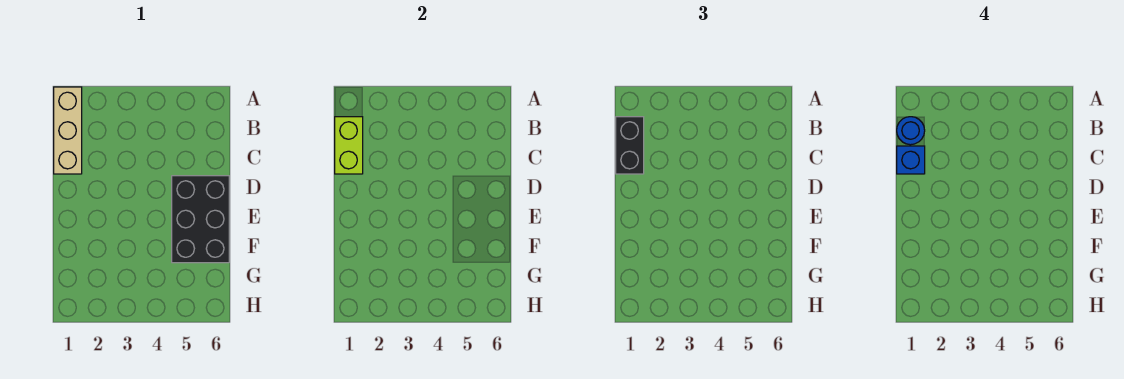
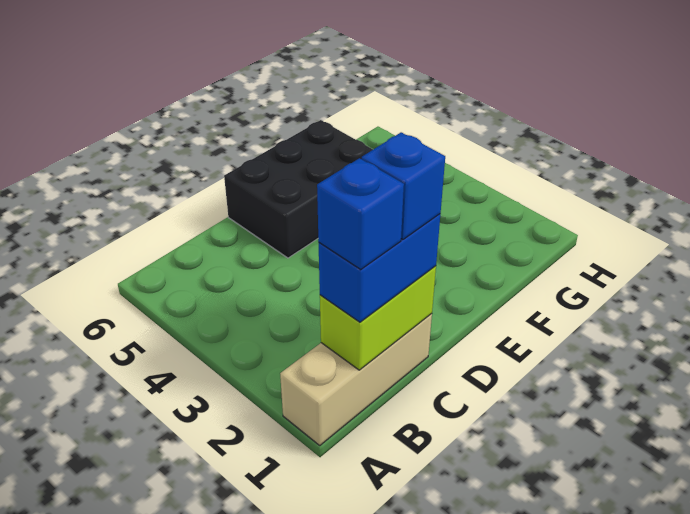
black 1x2 brick [616,117,644,174] -> blue 1x2 brick [319,214,440,322]
blue 1x1 round brick [897,117,925,145] -> blue 1x1 brick [317,158,404,269]

